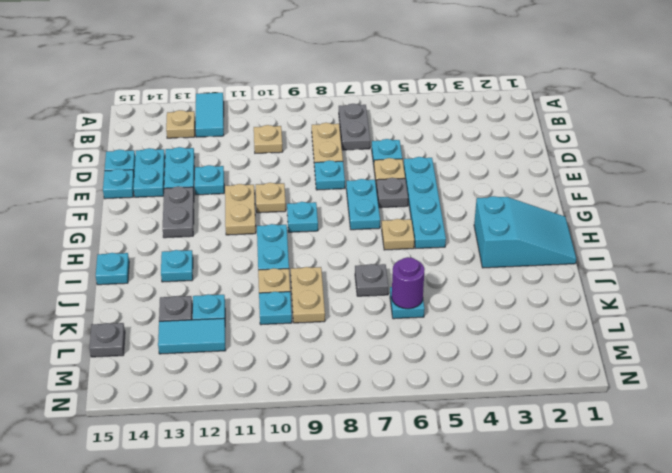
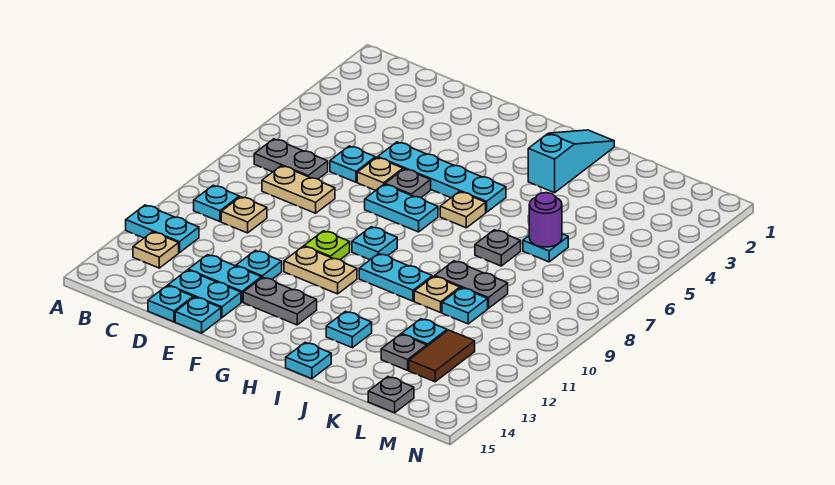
cyan 1x2 tile [195,93,224,137] -> cyan 1x2 plate [126,205,199,253]
cyan 1x1 plate [315,160,345,190] -> cyan 1x1 plate moved to [194,185,239,222]
tan 1x1 plate [256,183,286,213] -> lime 1x1 plate [304,231,350,260]
cyan 2x3 slope [474,196,576,268] -> cyan 1x3 slope [528,130,614,193]
tan 1x2 plate [291,267,325,323] -> grey 1x2 plate [435,261,508,308]
cyan 1x2 tile [158,318,226,354] -> brown 1x2 tile [409,330,475,382]

